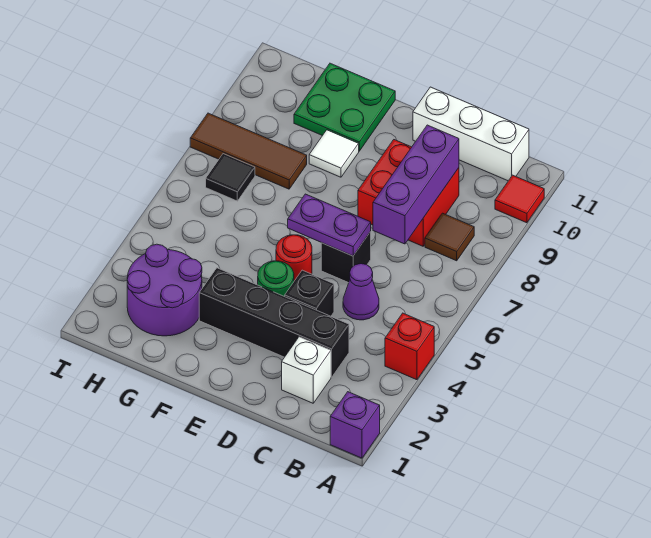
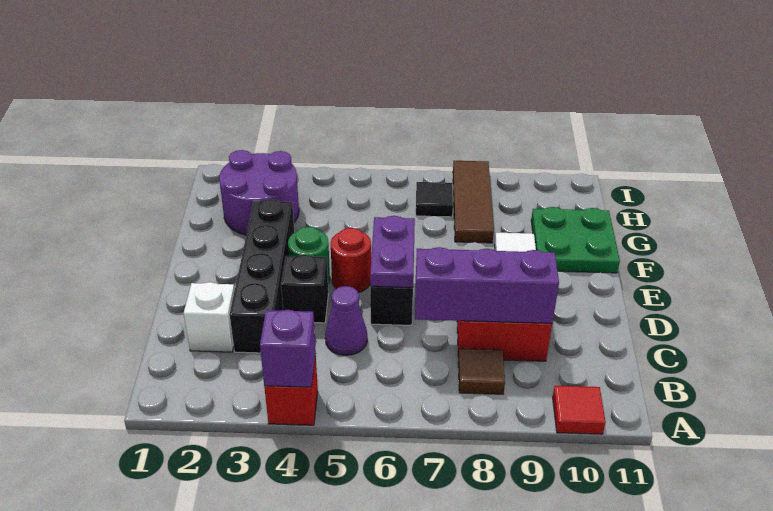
purple 1x1 brick [330,392,380,458] -> purple 1x1 brick moved to [260,310,316,387]
white 1x3 brick [413,87,529,181] -> none

